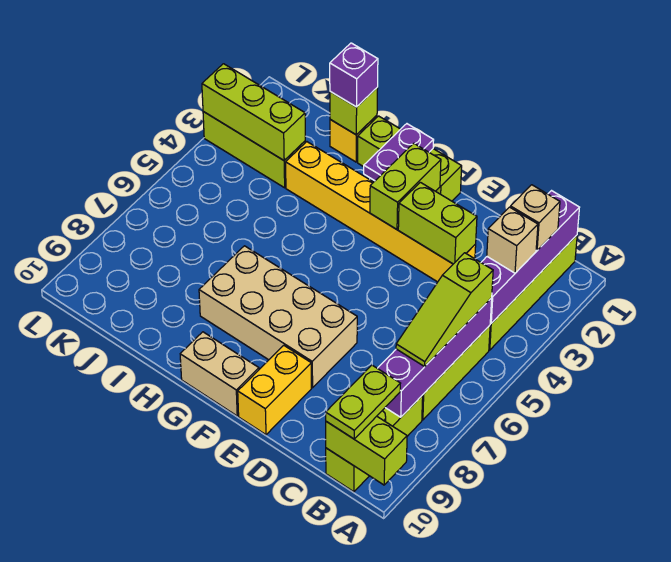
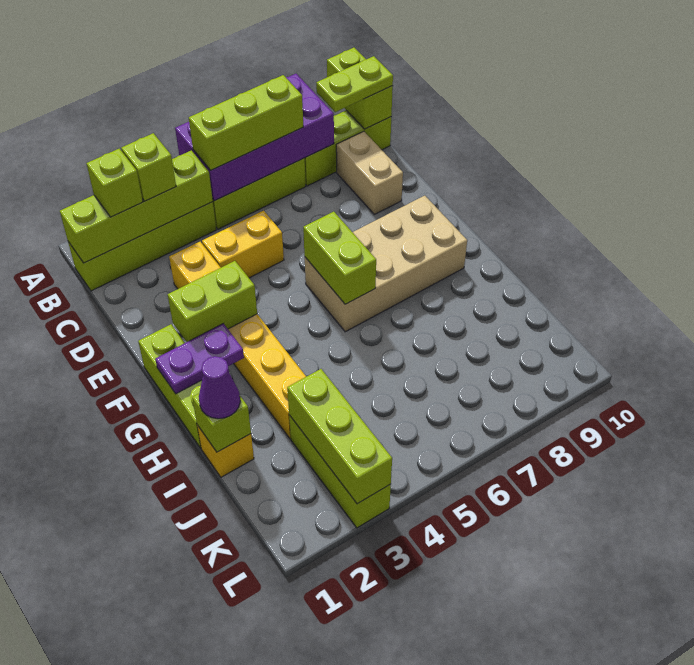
purple 1x4 brick [481,191,579,323] -> lime 1x4 brick [60,150,213,263]
tan 1x1 brick [510,185,560,250] -> lime 1x1 brick [86,149,143,217]
tan 1x1 brick [487,207,538,273] -> lime 1x1 brick [121,133,176,201]
purple 1x4 brick [378,298,492,417] -> purple 2x4 brick [175,74,334,201]
lime 1x3 slope [396,253,493,367] -> lime 1x3 brick [189,75,303,170]
lime 1x2 brick [398,182,477,264] -> lime 1x2 brick moved to [303,212,376,304]
tan 2x4 brick [199,246,357,388] -> tan 2x4 brick turned to [305,196,467,332]
yellow 1x2 brick [238,345,311,435] -> yellow 1x2 brick moved to [202,211,284,278]
tan 1x2 brick [180,332,259,416] -> tan 1x2 brick moved to [336,131,403,214]
purple 1x1 brick [330,43,378,107] -> purple 1x1 cone [199,356,240,419]

